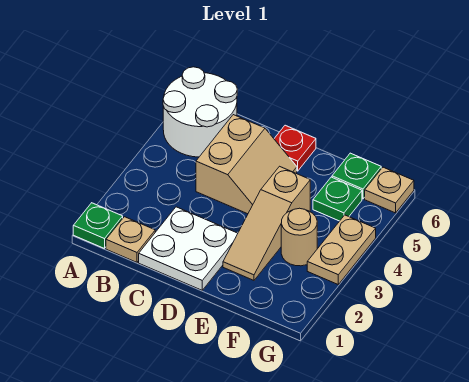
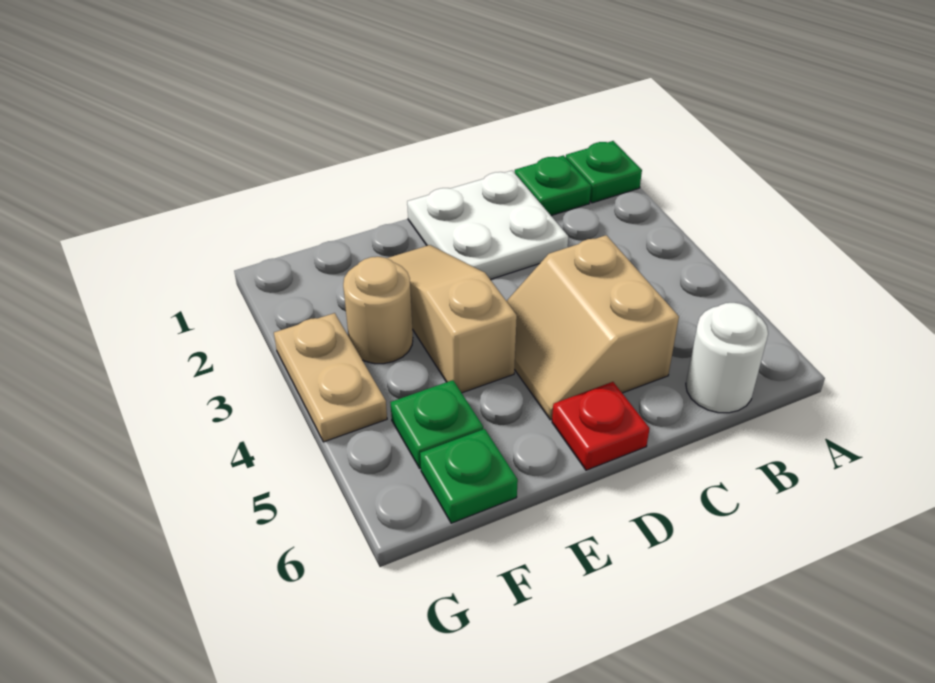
white 2x2 round brick [163,67,237,157] -> white 1x1 round brick [686,303,768,413]
tan 1x1 plate [106,217,155,262] -> green 1x1 plate [515,155,591,216]
tan 1x1 plate [365,167,414,213] -> none

